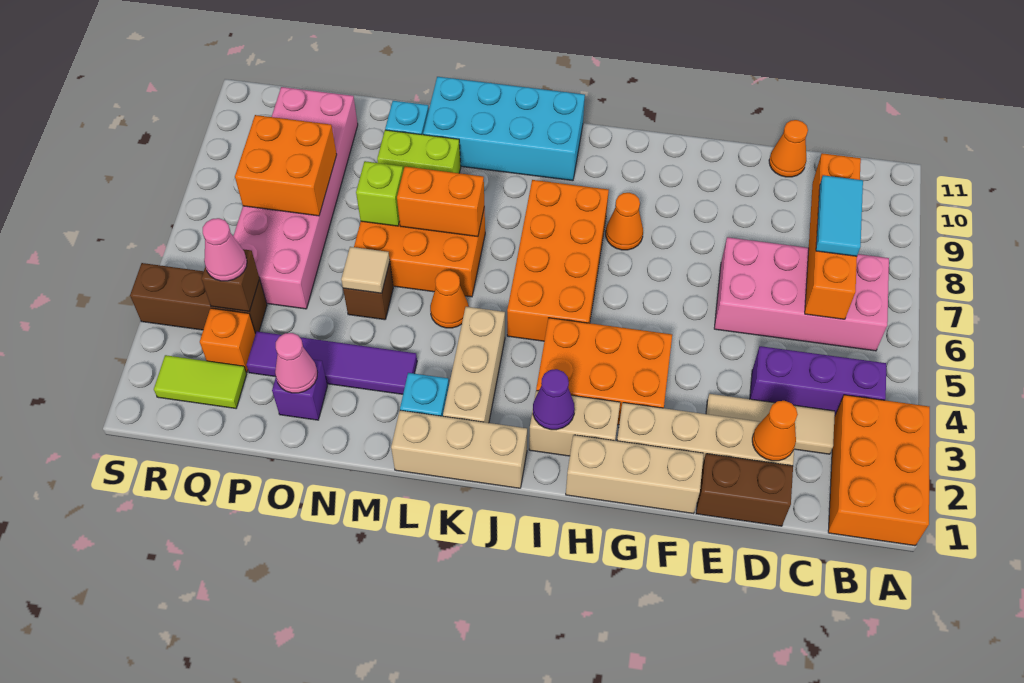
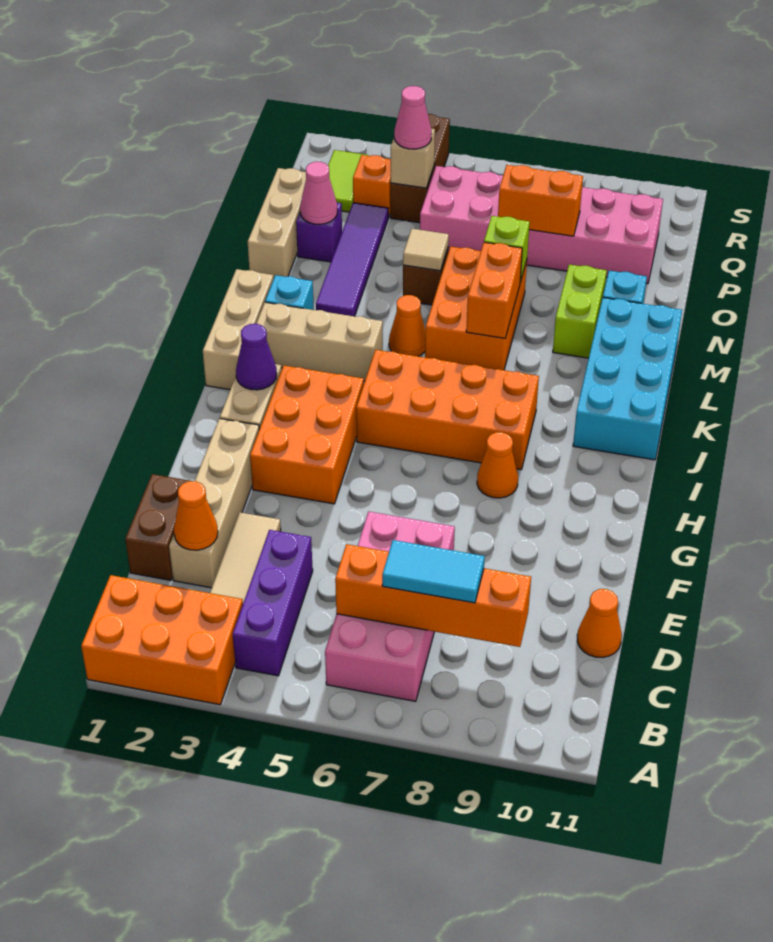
tan 1x3 brick [566,435,704,514] -> tan 1x3 brick moved to [248,168,306,278]
orange 2x2 brick [235,115,337,216] -> orange 1x2 brick [498,165,583,236]
brown 1x1 brick [201,249,259,312] -> tan 1x1 brick [391,128,435,188]

